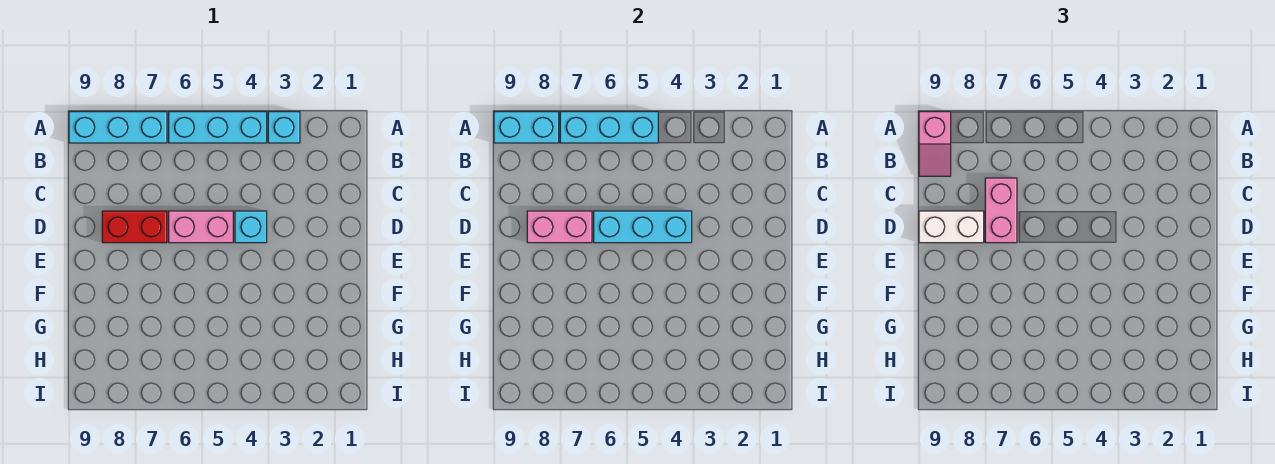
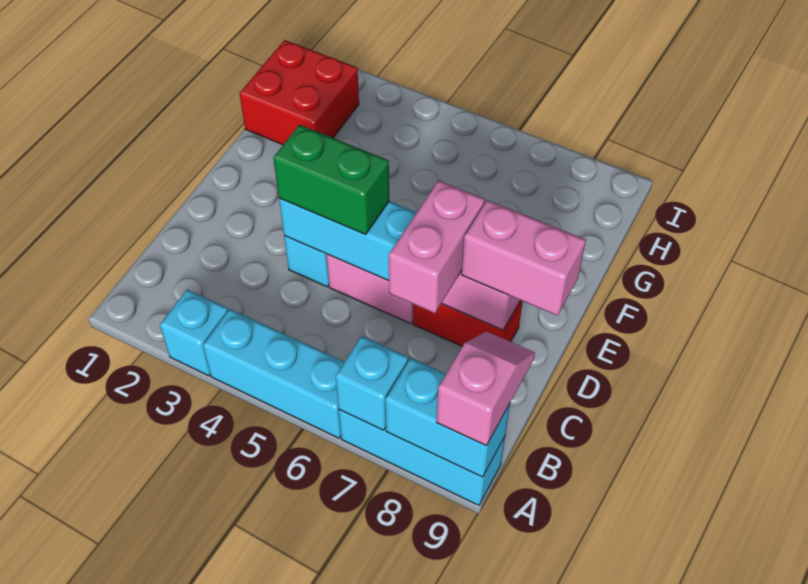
cyan 1x3 brick [560,112,658,143] -> cyan 1x1 brick [335,336,408,430]
none -> green 1x2 brick [273,125,389,235]
white 1x2 brick [919,211,984,243] -> pink 1x2 brick [462,200,586,316]
none -> red 2x2 brick [239,40,359,145]

